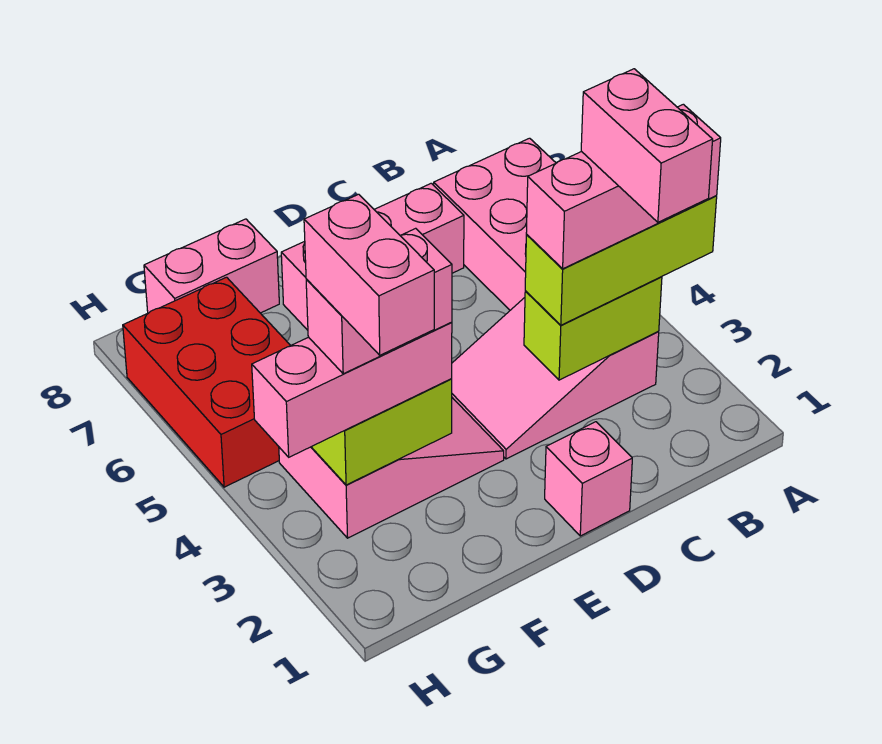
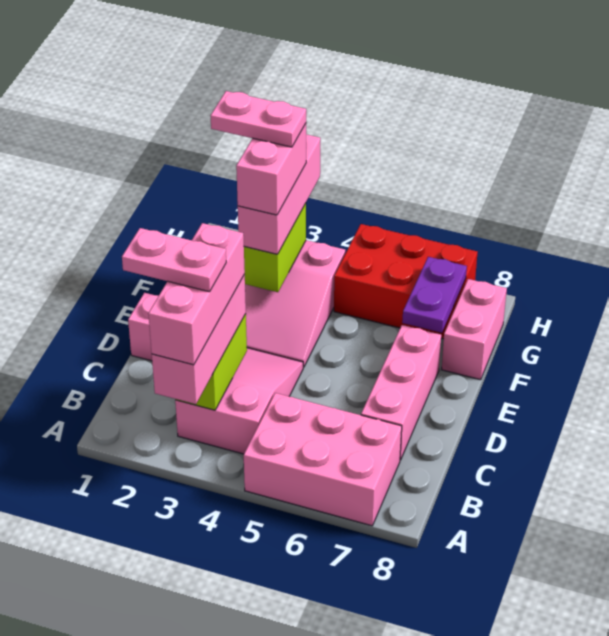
lime 1x3 brick [525,196,717,325] -> pink 1x3 brick [152,274,246,404]
pink 1x2 brick [581,69,713,222] -> pink 1x2 plate [122,228,226,292]
none -> purple 1x2 plate [402,257,467,333]
pink 1x2 brick [304,194,434,355] -> pink 1x2 plate [211,91,306,147]

